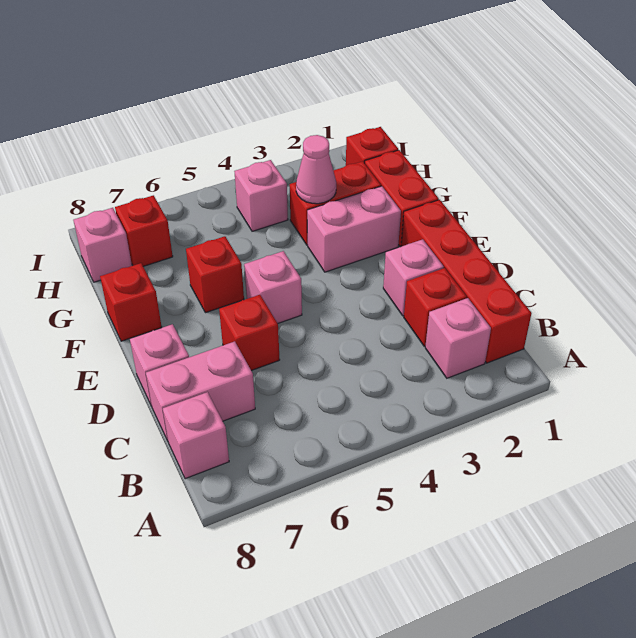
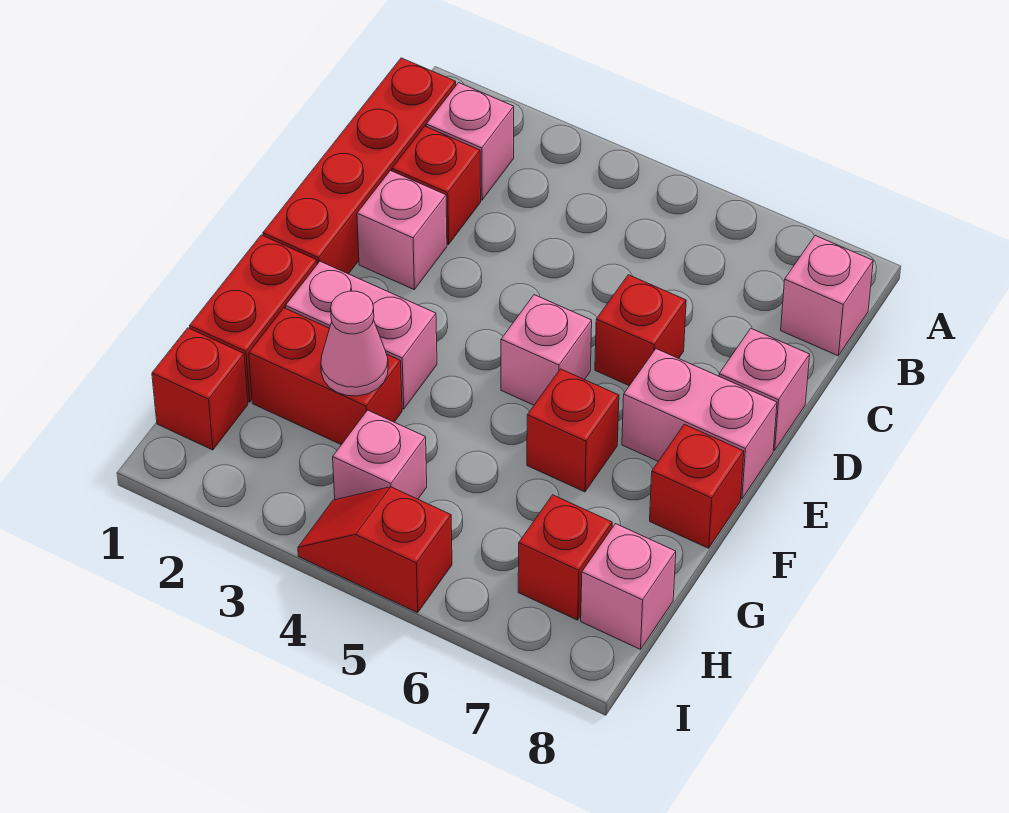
pink 1x2 brick [146,341,255,441] -> pink 1x2 brick moved to [622,349,777,499]
none -> red 1x2 slope [298,487,452,613]

